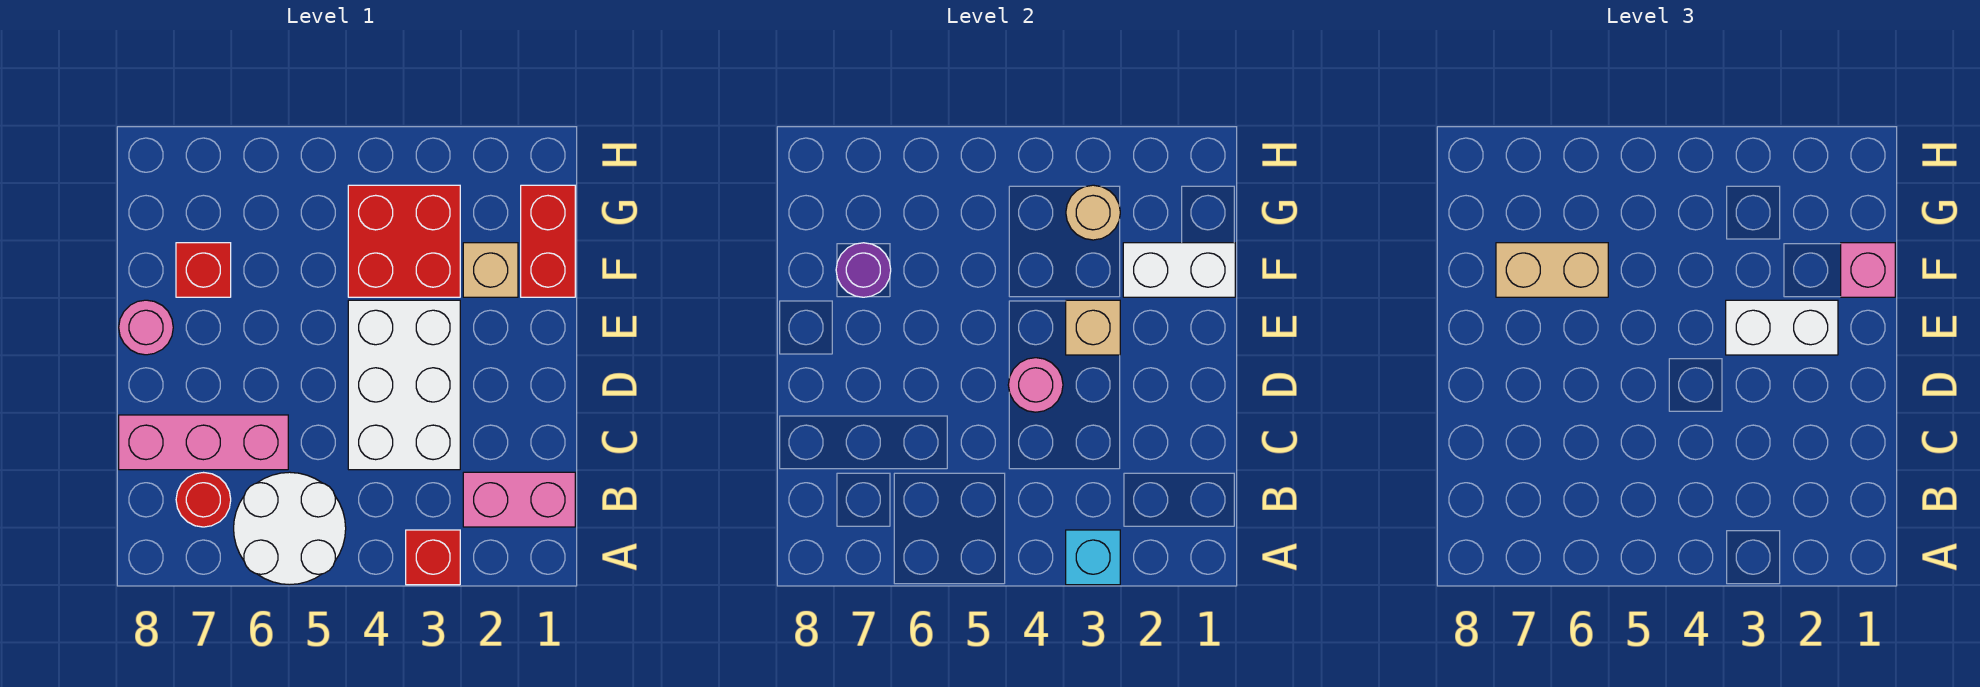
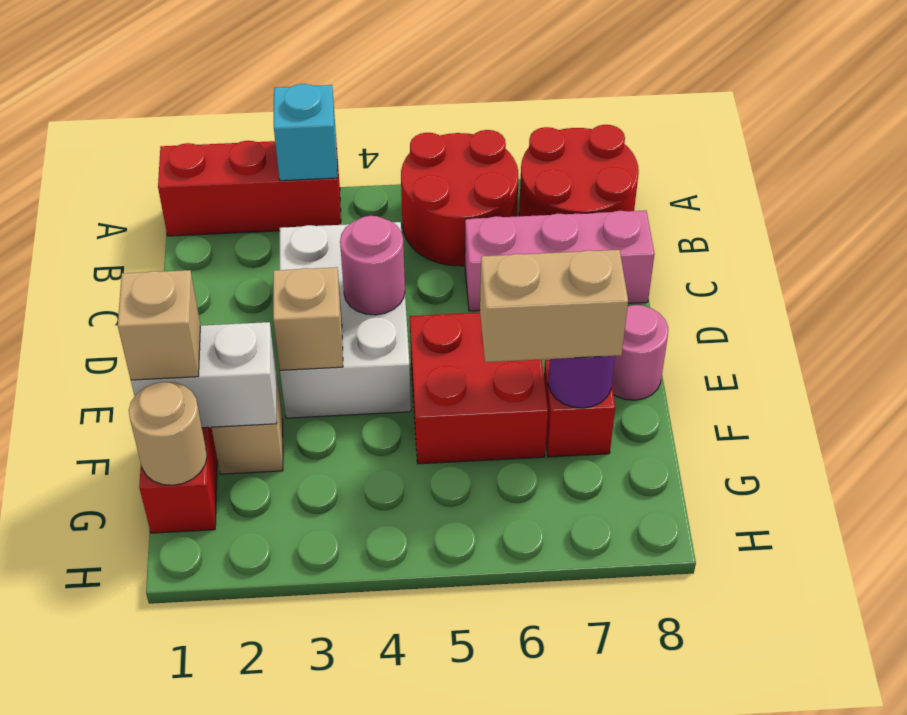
red 1x1 brick [406,530,460,585] -> red 1x3 brick [158,141,341,236]
white 2x2 round brick [234,472,346,585] -> red 2x2 round brick [401,130,519,266]
pink 1x2 brick [463,472,575,527] -> none
red 1x1 round brick [176,473,231,527] -> red 2x2 round brick [519,125,639,216]
white 1x2 brick [1726,300,1838,355] -> none
pink 1x1 brick [1841,243,1895,297] -> tan 1x1 brick [118,270,200,380]
red 2x2 brick [348,185,460,297] -> red 2x2 brick moved to [410,313,548,464]
tan 1x1 round brick [1066,185,1120,240] -> tan 1x1 round brick moved to [129,382,207,485]

